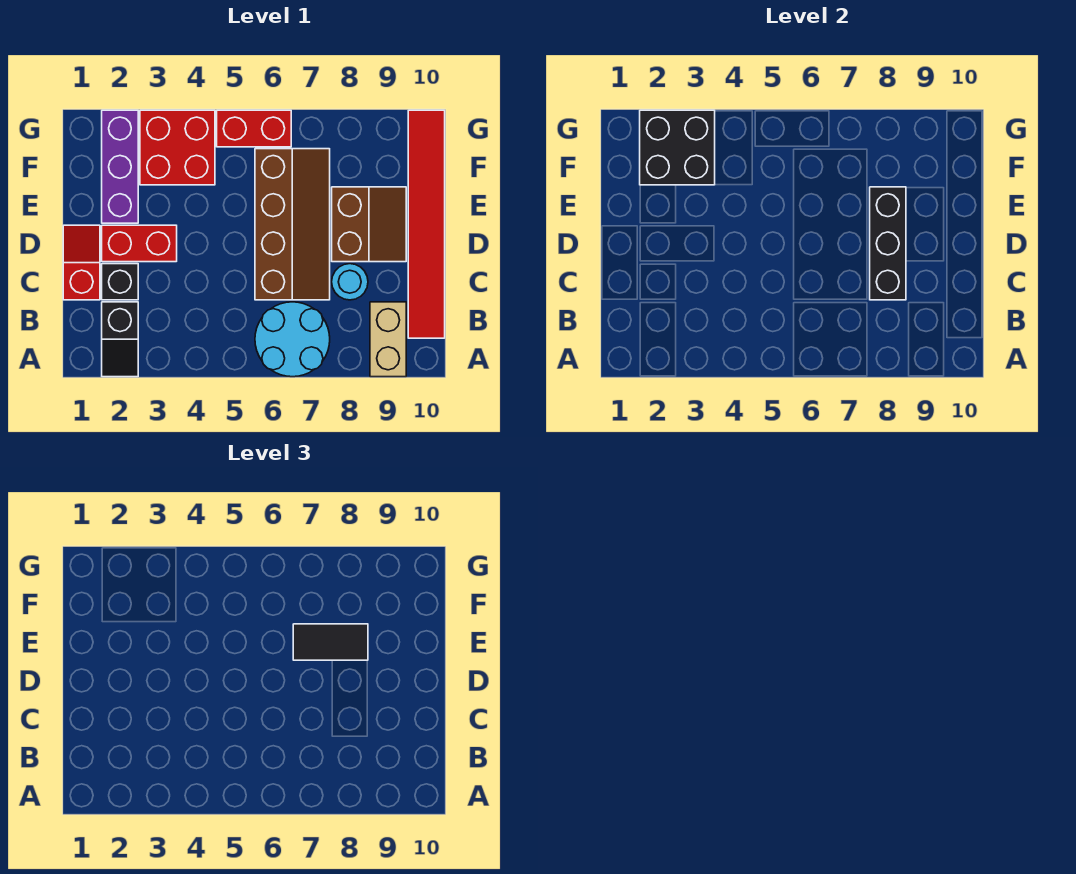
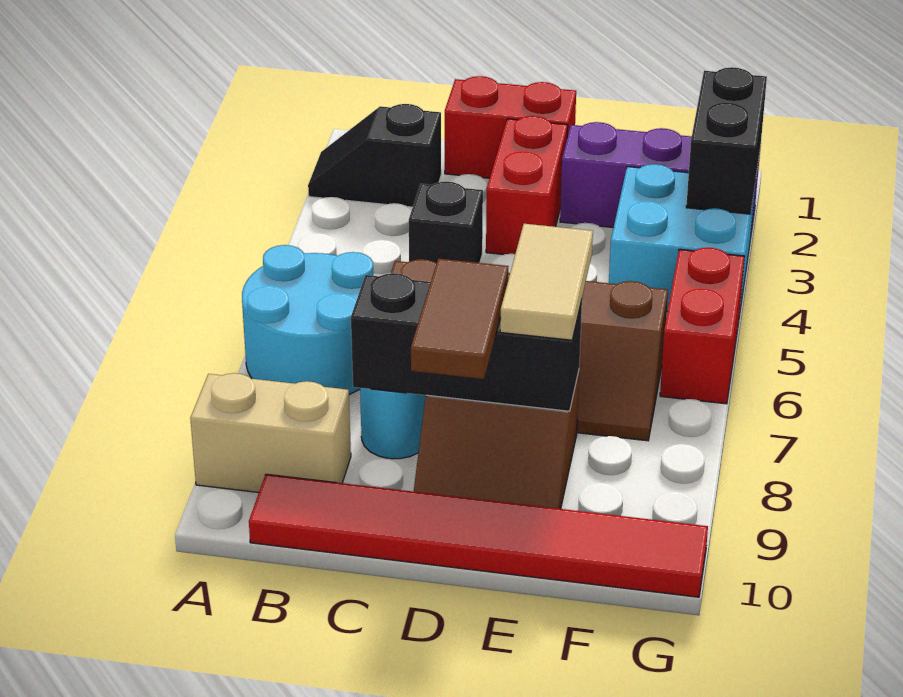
red 1x2 slope [63,225,100,300] -> red 1x2 brick [445,76,576,178]
black 1x1 brick [102,264,138,300] -> black 1x1 brick moved to [409,182,483,263]
none -> brown 1x2 tile [411,259,509,379]
black 1x2 tile [293,624,368,660] -> tan 1x2 tile [500,224,593,340]
black 2x2 brick [640,110,715,185] -> black 1x2 brick [686,67,767,214]
red 2x2 brick [140,110,215,185] -> cyan 2x2 brick [609,164,755,316]

